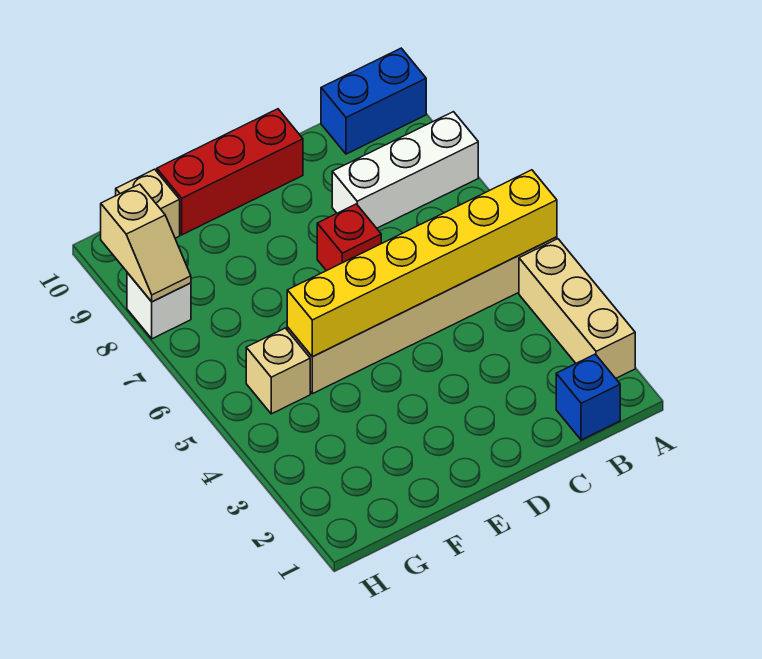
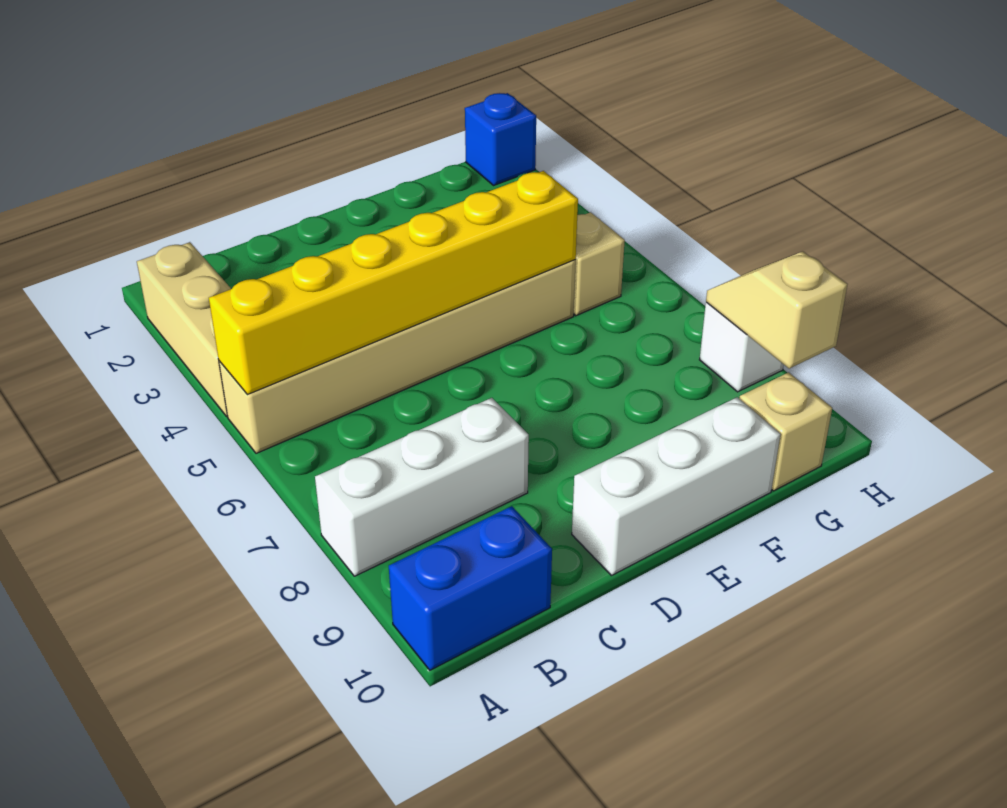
blue 1x1 brick [556,354,620,440] -> blue 1x1 brick moved to [465,93,536,185]
red 1x1 brick [317,204,381,271] -> none
red 1x3 brick [157,109,303,235] -> white 1x3 brick [572,397,780,576]

